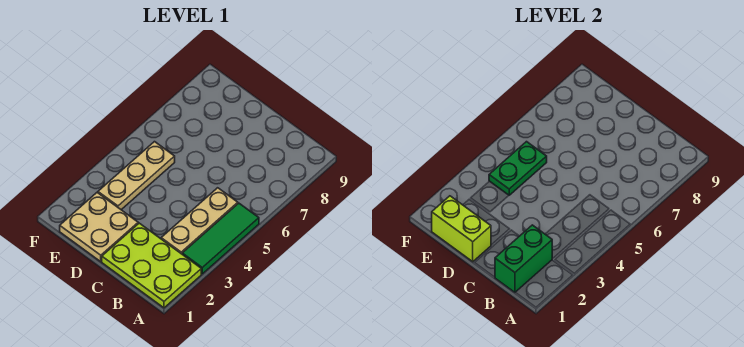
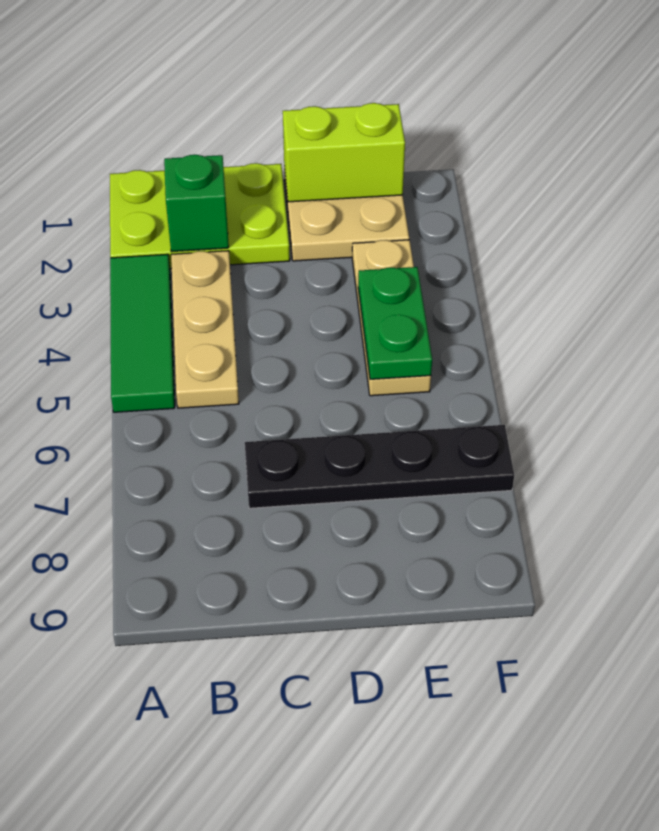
green 1x2 brick [495,225,552,292] -> green 1x1 brick [164,155,229,252]
none -> black 1x4 plate [245,425,514,508]

